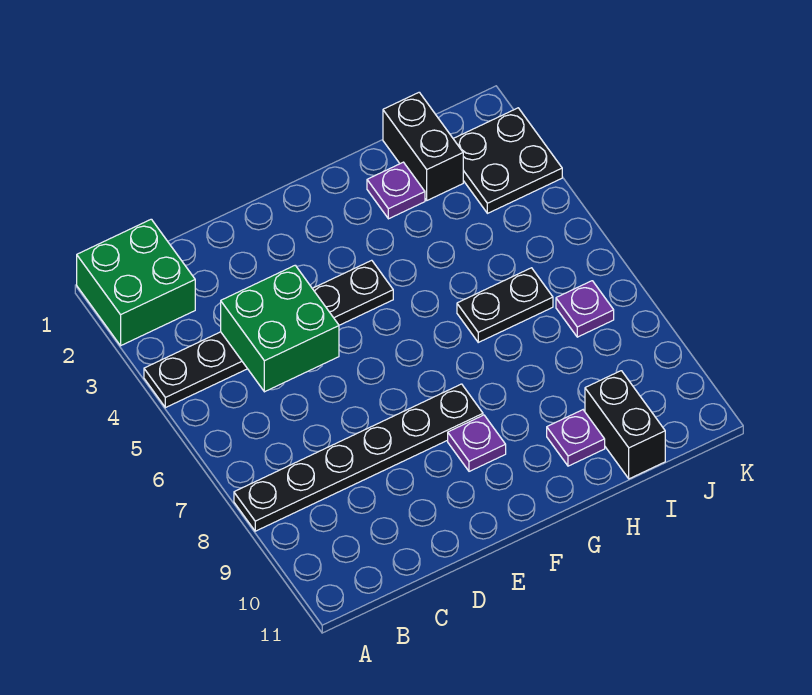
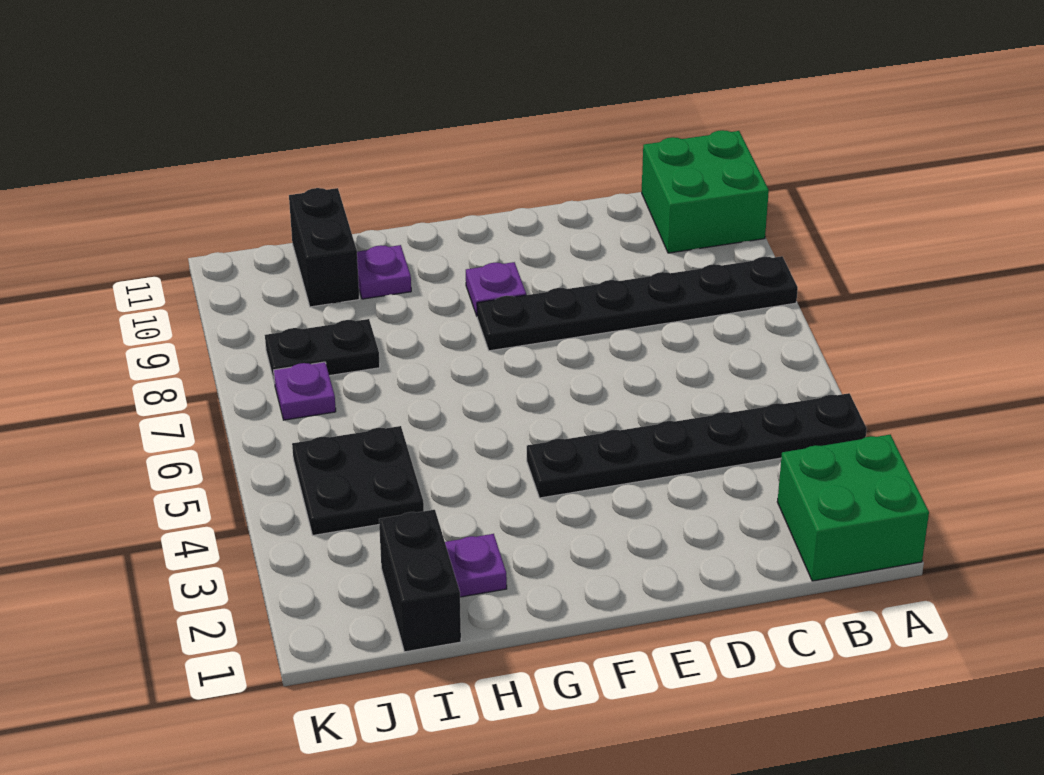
green 2x2 brick [221,265,339,392] -> green 2x2 brick moved to [642,130,769,253]
black 1x2 plate [457,268,553,342] -> black 1x2 plate moved to [265,319,380,384]
black 2x2 plate [453,108,562,213] -> black 2x2 plate moved to [292,426,424,535]

